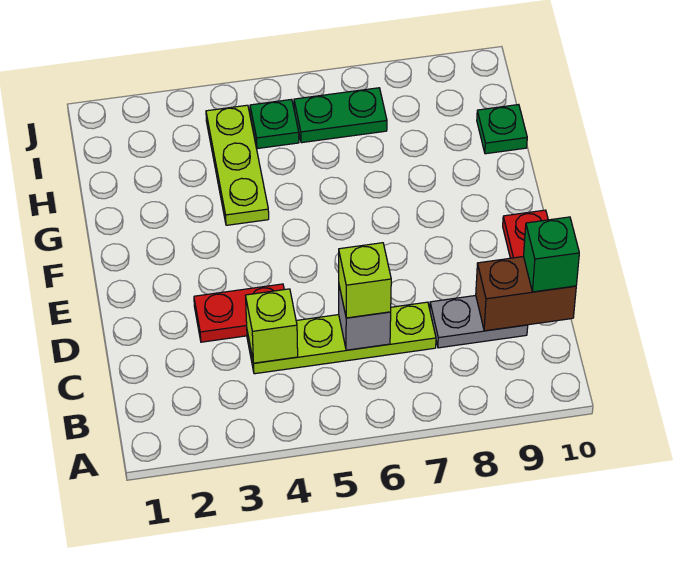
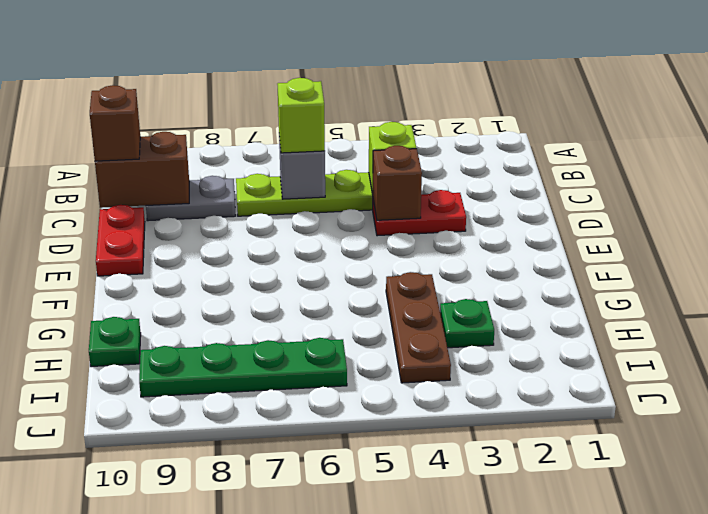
green 1x1 brick [524,217,579,292] -> brown 1x1 brick [90,85,140,161]
none -> brown 1x1 brick [373,146,422,220]
lime 1x3 plate [206,105,269,225] -> brown 1x3 plate [386,272,451,383]
green 1x1 plate [250,99,299,149] -> green 1x1 plate moved to [440,299,494,348]
green 1x2 plate [294,88,387,143] -> green 1x4 plate [139,338,347,397]

